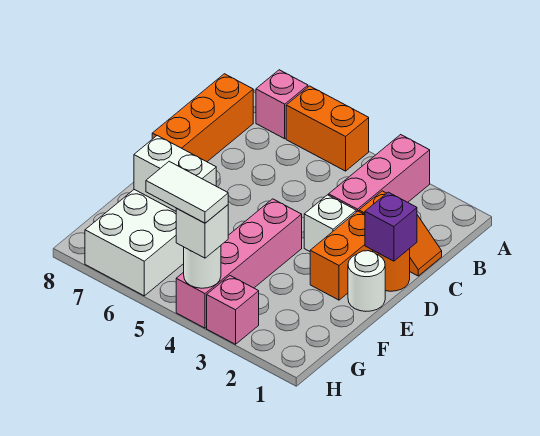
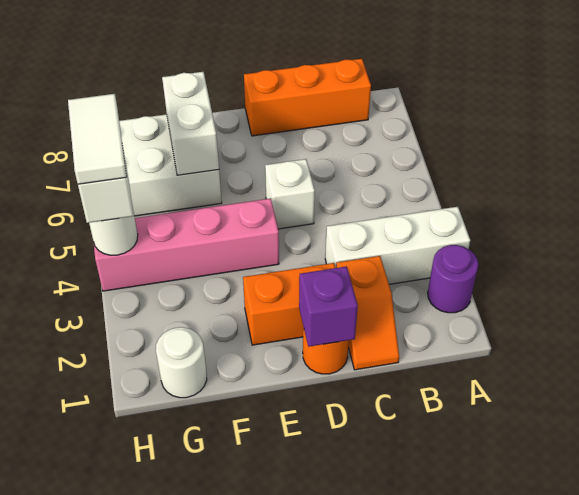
none -> purple 1x1 round brick [428,245,478,313]
pink 1x3 brick [329,135,430,212] -> white 1x3 brick [325,207,470,284]
orange 1x2 brick [286,86,369,171] -> none
pink 1x1 brick [256,70,308,139] -> none
white 1x1 brick [304,195,356,251] -> white 1x1 brick moved to [265,159,315,229]
white 1x1 round brick [348,251,385,311] -> white 1x1 round brick moved to [156,327,207,398]
pink 1x1 brick [207,276,259,344] -> none

